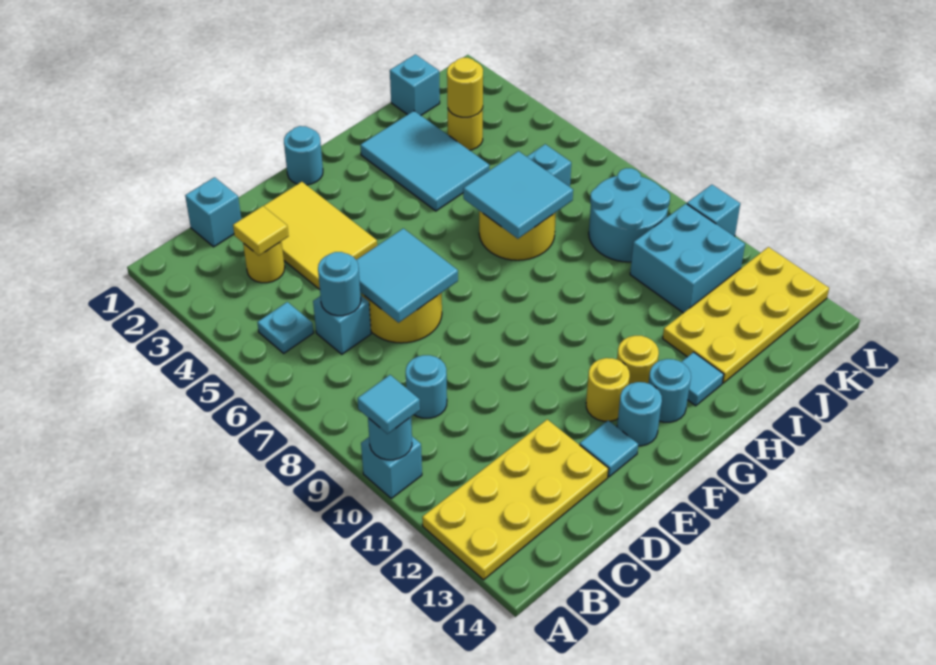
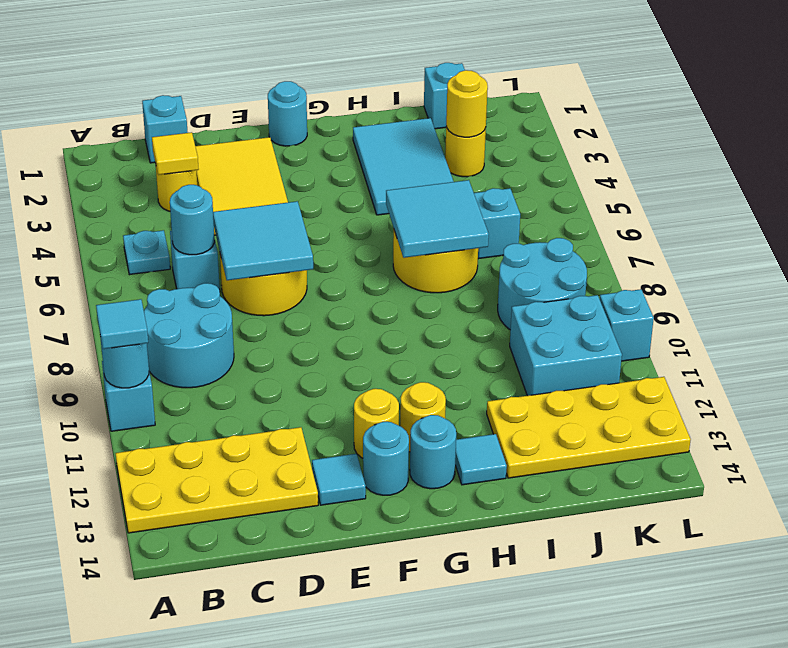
cyan 1x1 round brick [406,355,447,418] -> cyan 2x2 round brick [144,283,234,388]

